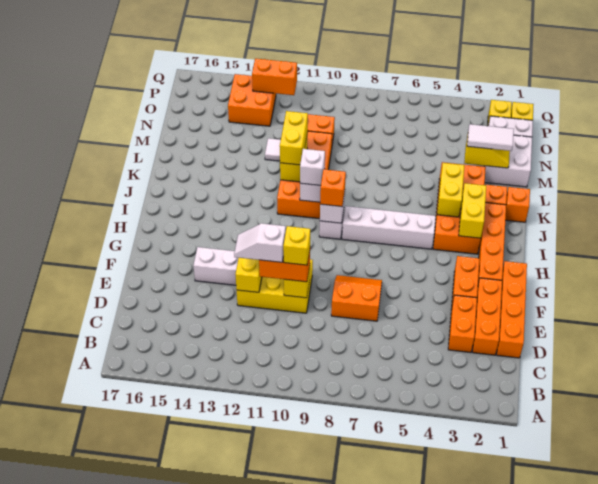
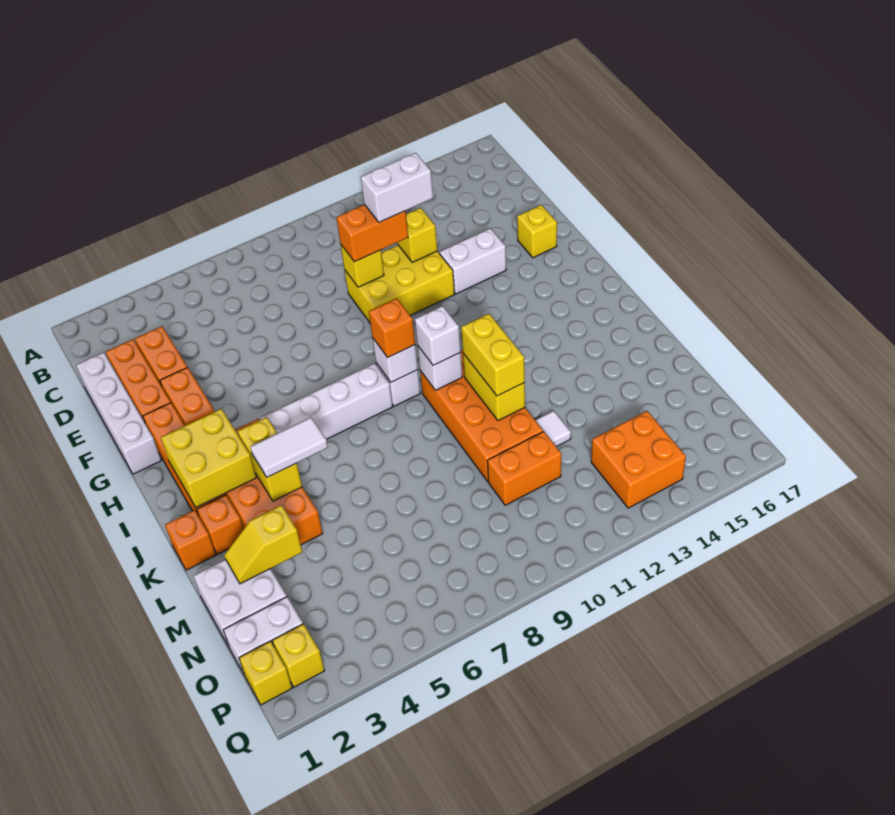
orange 1x4 brick [497,261,527,358] -> white 1x4 brick [76,352,161,474]
orange 2x2 slope [331,275,382,321] -> none
yellow 1x1 brick [283,226,310,265] -> yellow 1x1 brick moved to [517,205,557,258]
white 1x2 slope [234,223,286,262] -> white 1x2 brick [361,153,433,222]
yellow 1x2 brick [459,183,486,238] -> yellow 2x2 brick [161,409,256,507]
white 1x2 tile [467,124,514,151] -> white 1x2 tile moved to [250,417,328,477]
orange 1x2 brick [252,59,297,95] -> none

